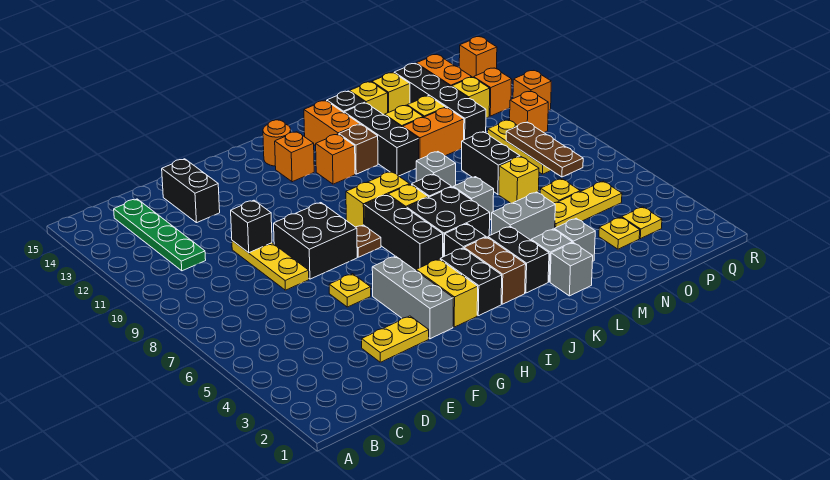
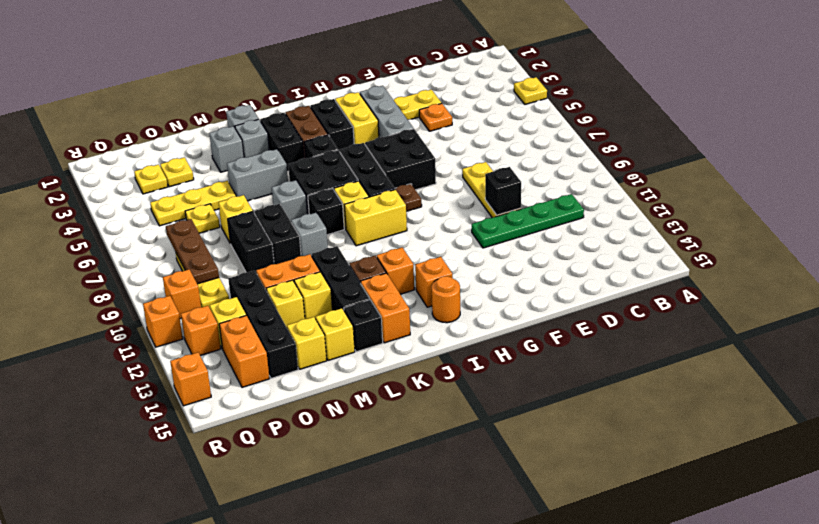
green 1x4 plate [114,199,206,271] -> green 1x4 plate turned to [472,194,584,248]
none -> orange 1x1 plate [419,103,452,131]
black 1x2 brick [162,159,220,223] -> black 1x2 brick moved to [255,204,301,264]
yellow 1x1 plate [329,274,371,307] -> yellow 1x1 plate moved to [514,77,547,104]
black 2x2 brick [274,203,357,279] -> black 2x2 brick moved to [365,129,436,190]

